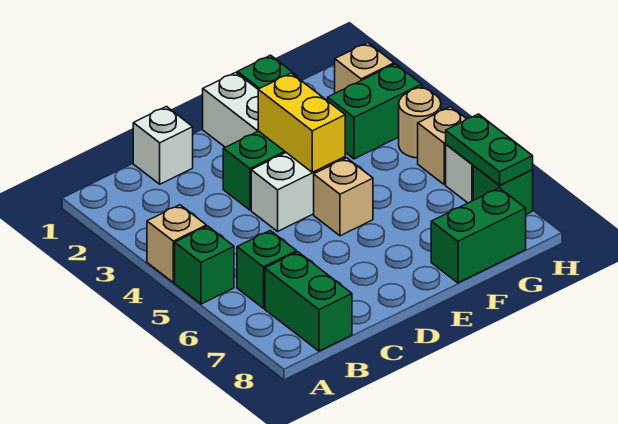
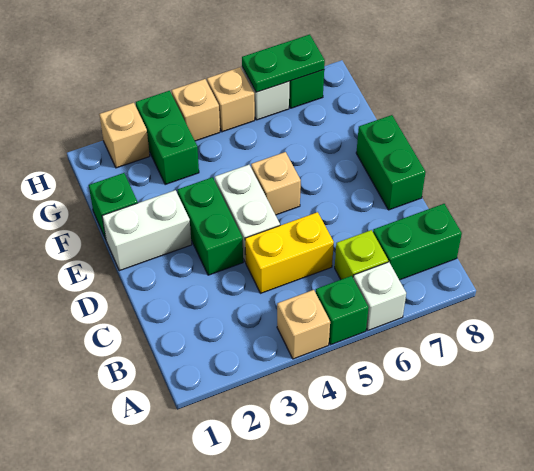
green 1x1 brick [237,231,297,308] -> lime 1x1 brick [335,230,388,279]
white 1x1 brick [133,106,193,184] -> white 1x1 brick moved to [353,262,406,330]
yellow 1x2 brick [258,73,345,172] -> yellow 1x2 brick moved to [245,212,334,293]
green 1x2 brick [431,188,526,283] -> green 1x2 brick moved to [356,115,426,210]
tan 1x1 round brick [399,88,441,158] -> tan 1x1 brick [172,79,220,141]

